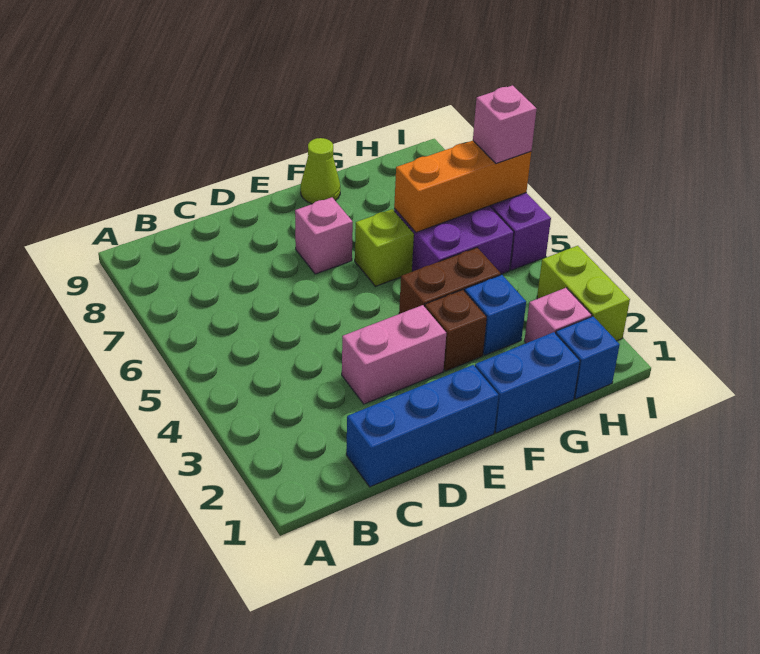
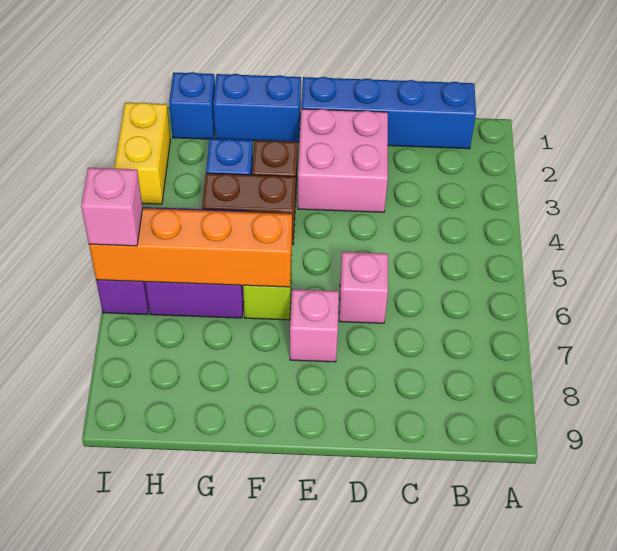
blue 1x3 brick [346,365,499,487] -> blue 1x4 brick [301,77,476,149]
pink 1x2 brick [342,305,446,404] -> pink 2x2 brick [298,109,388,212]
lime 1x1 cone [301,138,340,204] -> none
orange 1x3 brick [394,141,531,232] -> orange 1x4 brick [89,209,292,287]
pink 1x1 brick [524,288,592,343] -> pink 1x1 brick moved to [339,252,388,323]
lime 1x2 brick [537,246,630,341] -> yellow 1x2 brick [114,103,171,204]

